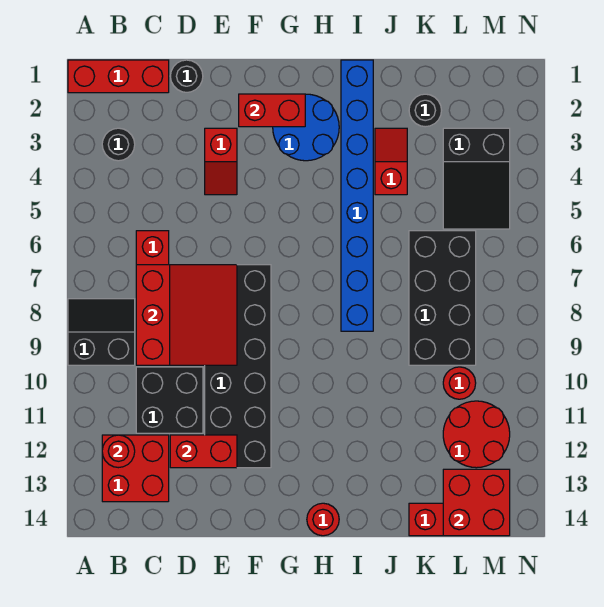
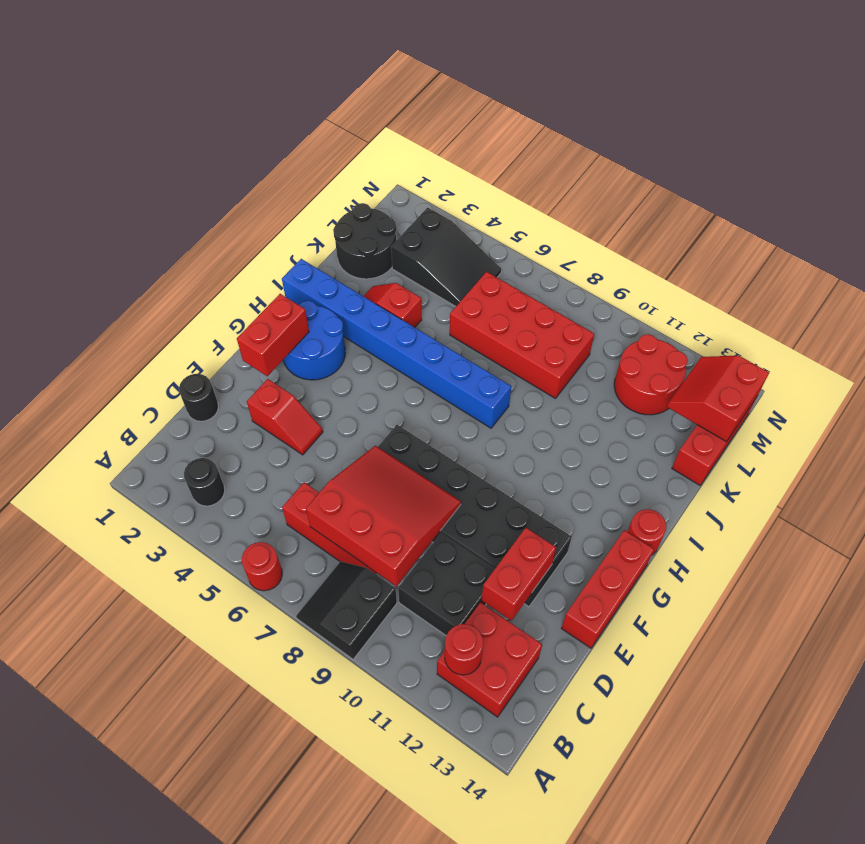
red 1x3 brick [68,60,169,93] -> red 1x3 brick moved to [561,530,654,648]
black 1x1 round brick [409,94,442,127] -> black 2x2 round brick [333,203,396,279]
black 2x4 brick [409,231,476,365] -> red 2x4 brick [450,272,594,399]
red 1x1 round brick [443,367,476,399] -> red 1x1 round brick moved to [242,542,282,591]
red 2x2 brick [443,469,510,536] -> red 2x2 slope [667,356,769,442]

